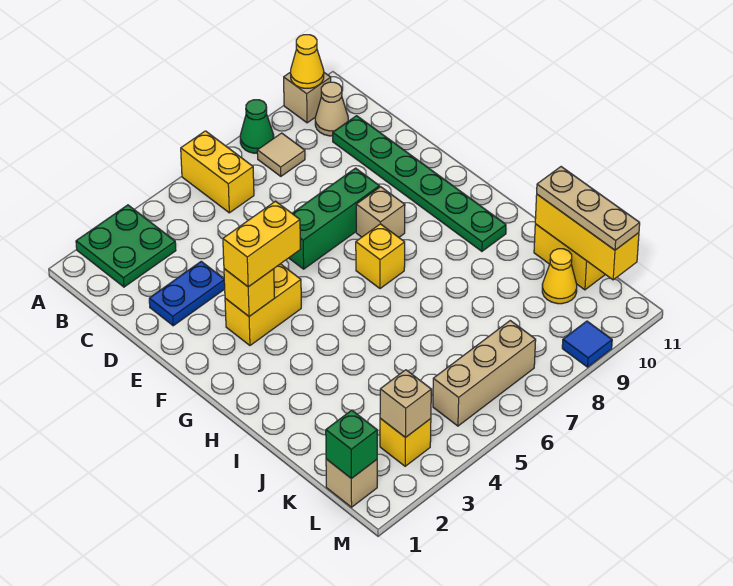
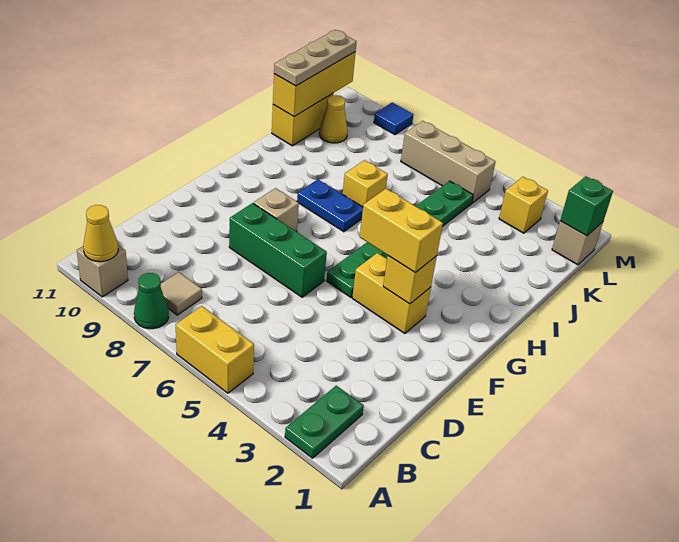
green 2x2 plate [76,205,176,287] -> green 1x2 plate [285,386,364,458]
yellow 1x2 brick [181,131,254,213] -> yellow 1x2 brick turned to [176,306,254,393]
tan 1x1 cone [315,82,348,136] -> none
green 1x6 plate [333,116,506,251] -> green 1x6 plate moved to [326,181,473,297]
blue 1x2 plate [149,261,225,326] -> blue 1x2 plate moved to [297,179,363,232]
yellow 1x1 brick [356,224,405,289] -> yellow 1x1 brick moved to [343,160,388,207]
tan 1x1 brick [380,370,431,438] -> none

